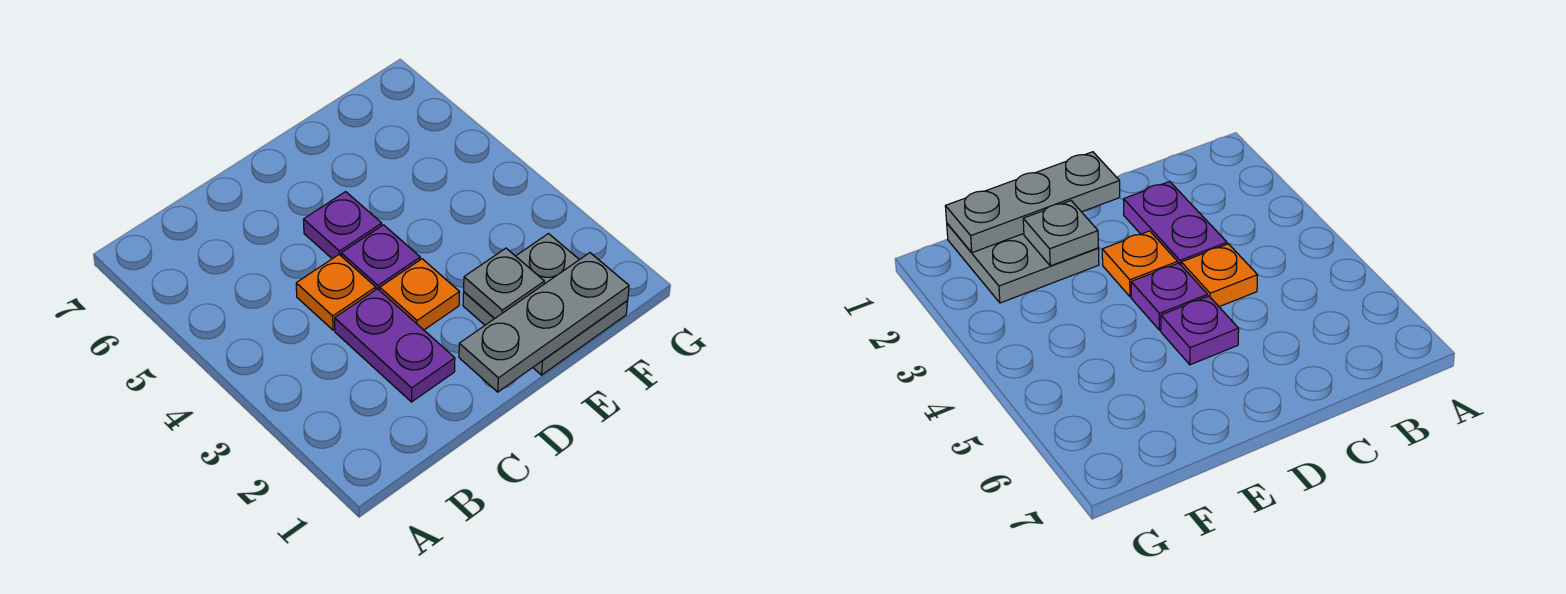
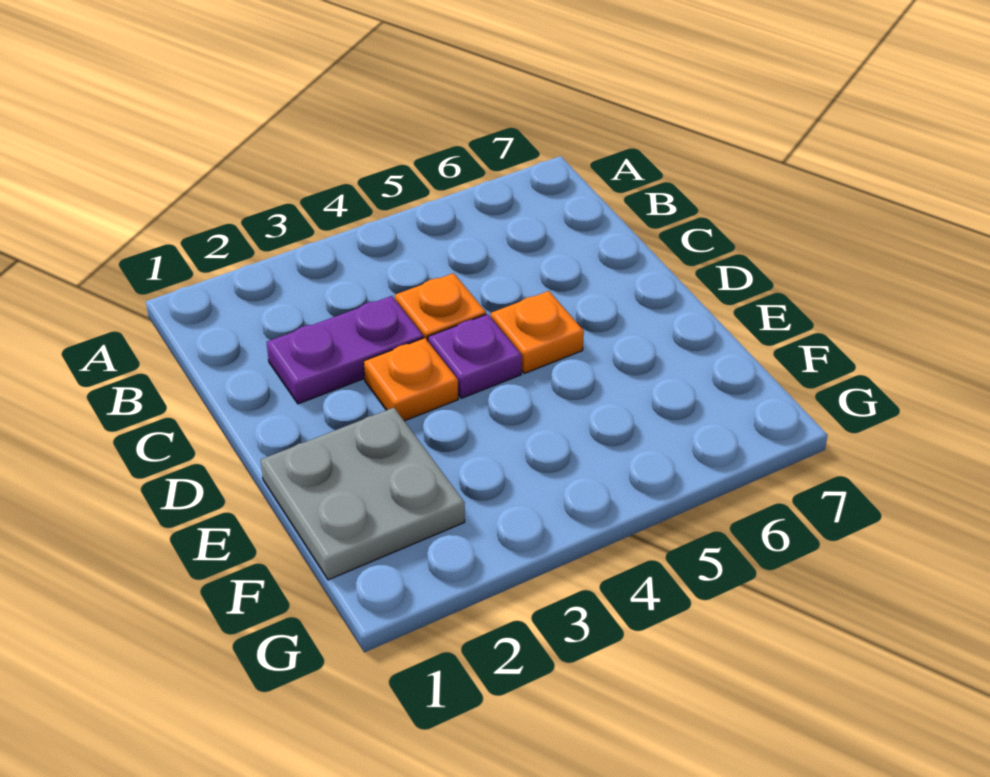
grey 1x3 plate [459,253,629,392] -> none
purple 1x1 plate [304,192,382,259] -> orange 1x1 plate [491,291,584,373]
grey 1x1 plate [464,248,544,318] -> none

